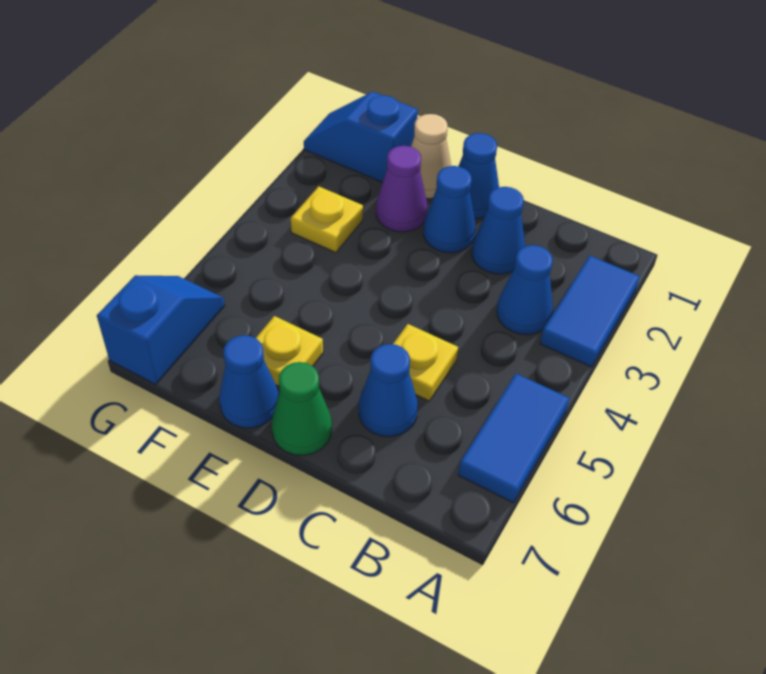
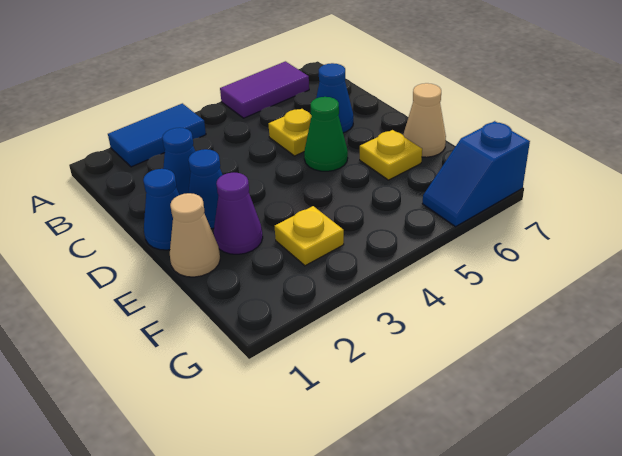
blue 1x2 tile [458,374,569,503] -> purple 1x2 tile [220,61,309,118]
blue 1x1 cone [497,245,553,335] -> none
green 1x1 cone [271,362,332,455] -> green 1x1 cone moved to [304,97,348,171]
blue 1x1 cone [219,335,279,428] -> tan 1x1 cone [403,83,446,157]
blue 1x2 slope [304,92,418,183] -> none

